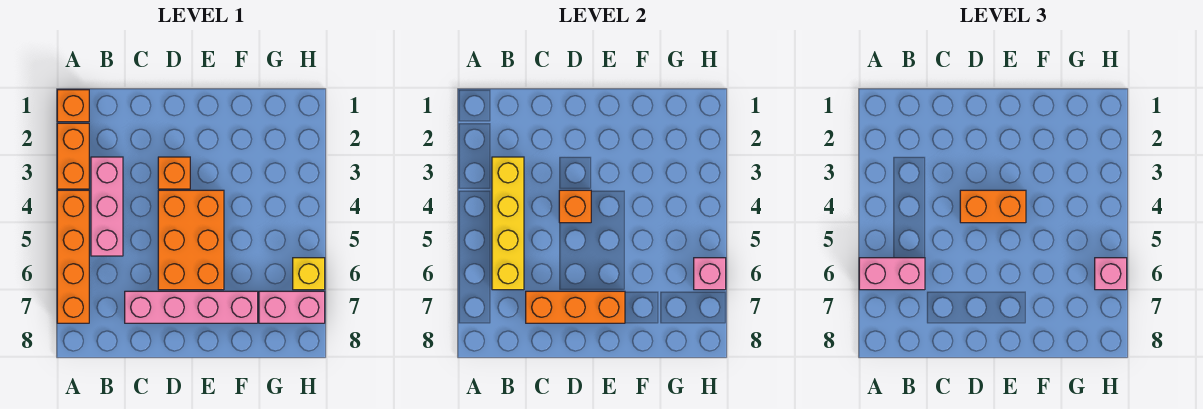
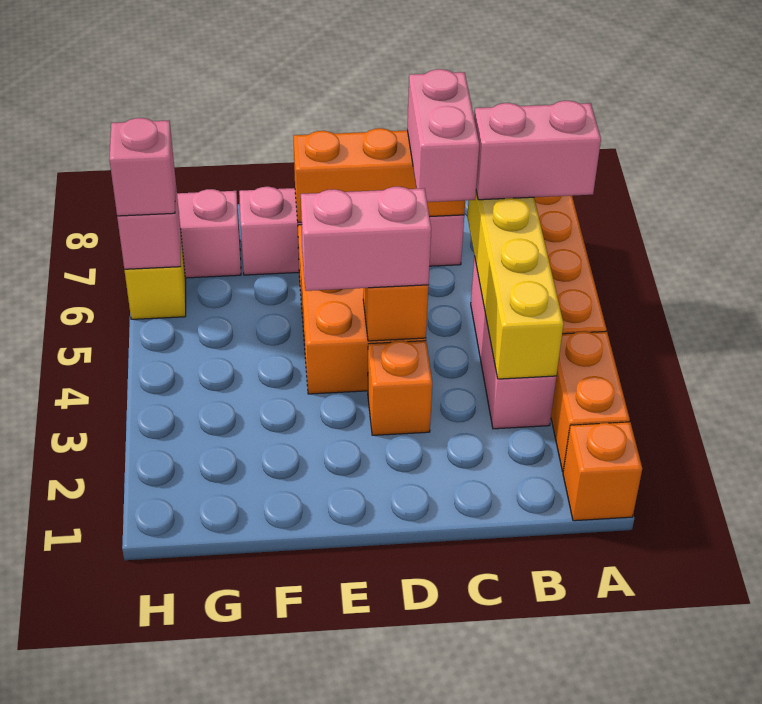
none -> pink 1x2 brick [407,69,479,202]
orange 1x2 brick [960,190,1026,223] -> pink 1x2 brick [301,187,431,291]

